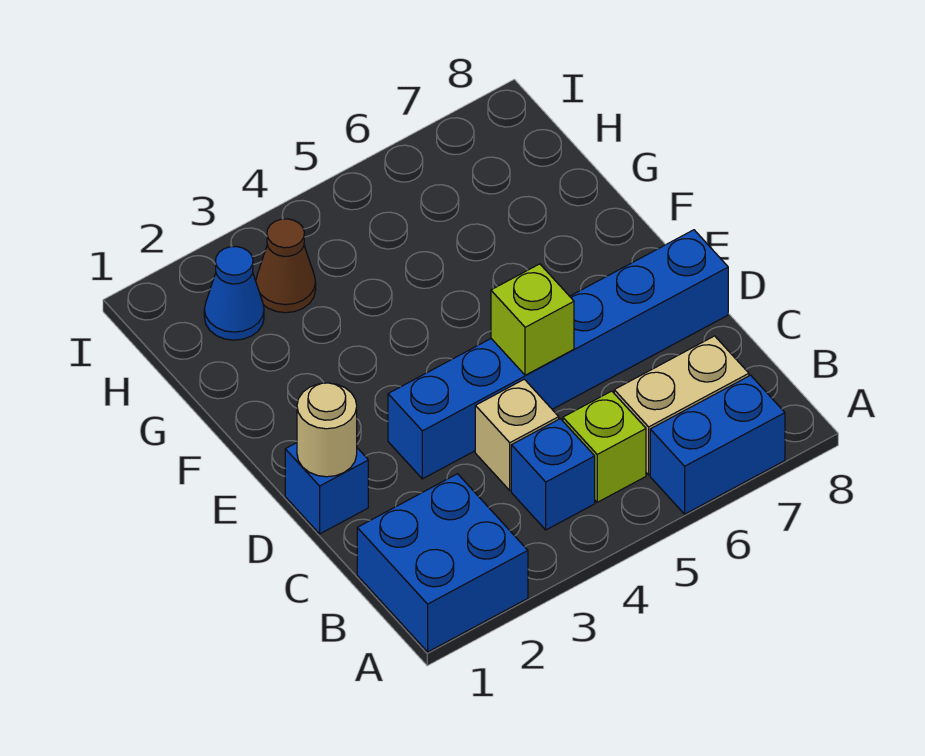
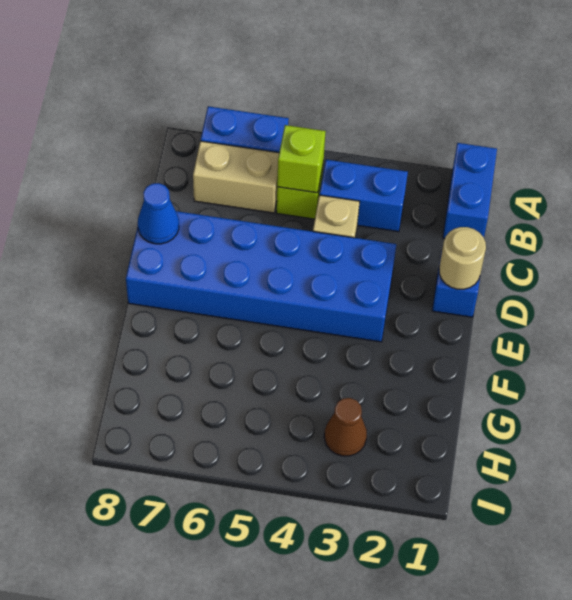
blue 2x2 brick [357,474,528,652] -> blue 1x2 brick [443,143,497,238]
blue 1x1 brick [511,419,595,530] -> blue 1x2 brick [320,160,408,232]
blue 1x6 brick [388,230,728,479] -> blue 2x6 brick [126,211,396,342]
lime 1x1 brick [491,264,574,375] -> lime 1x1 brick moved to [277,125,326,193]
blue 1x1 cone [204,246,264,340] -> blue 1x1 cone moved to [138,183,179,244]

